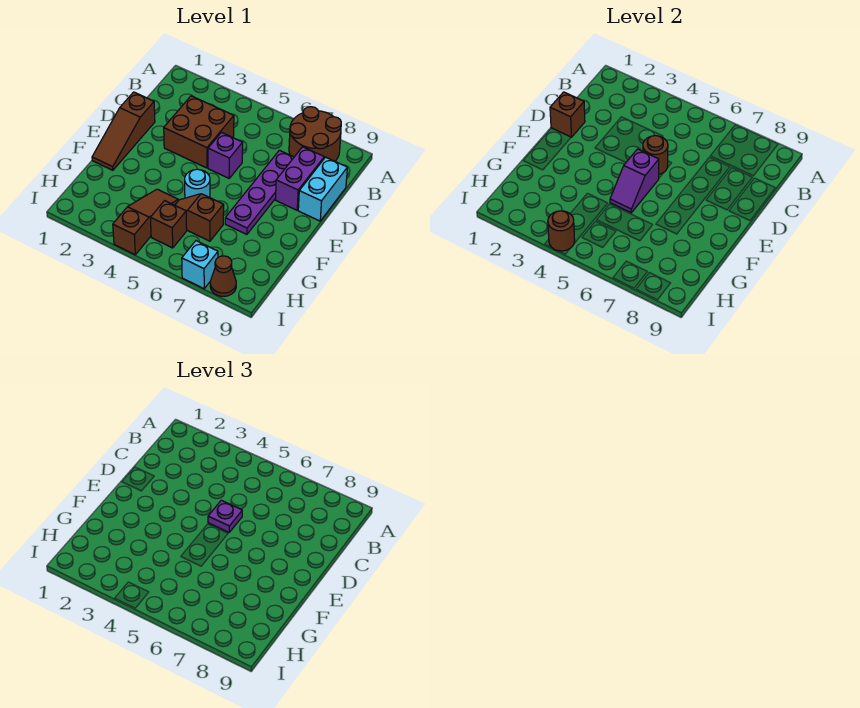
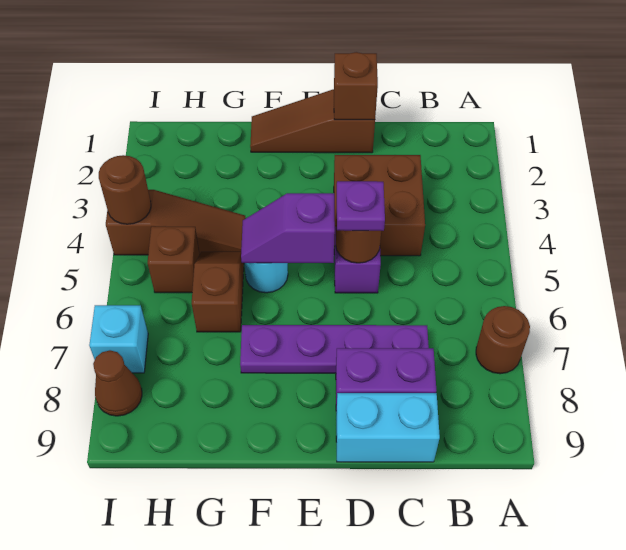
brown 2x2 round brick [289,107,341,161] -> brown 1x1 round brick [476,306,530,374]

